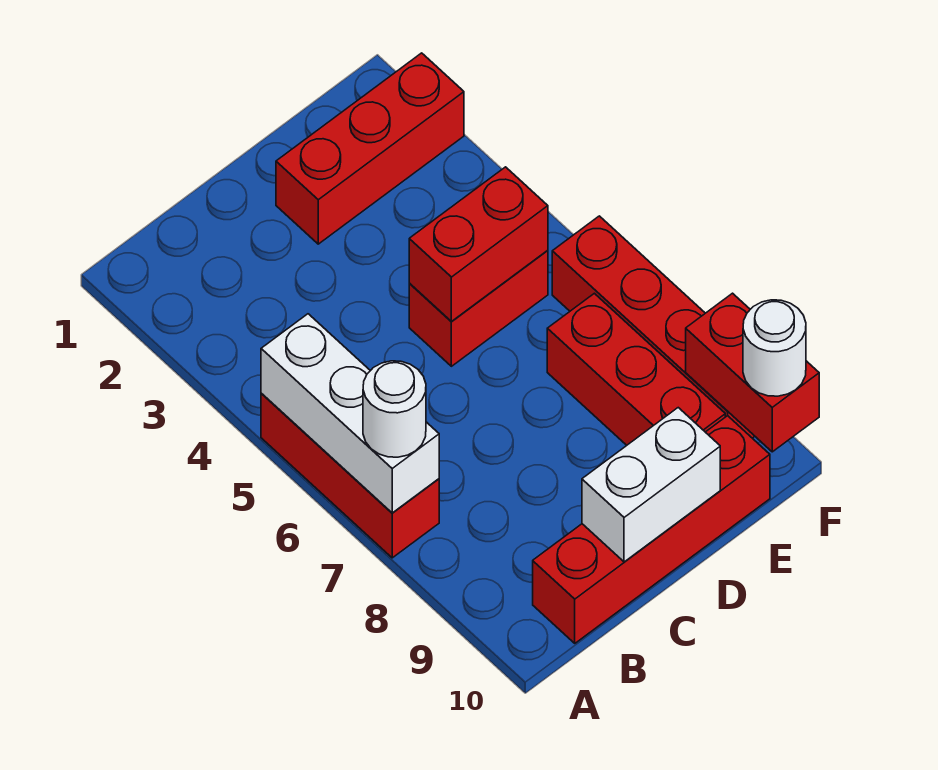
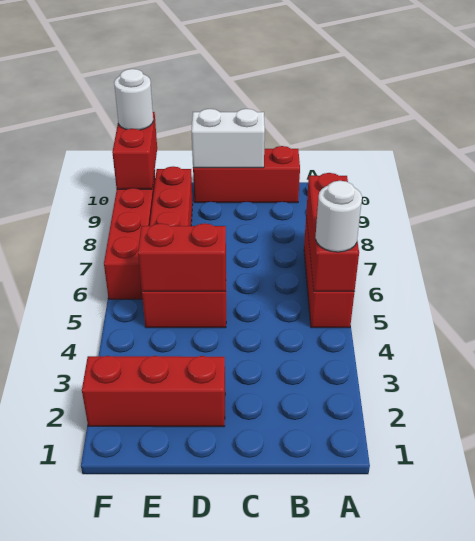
white 1x3 brick [261,314,439,513] -> red 1x3 brick [306,173,359,291]
white 1x1 round brick [363,361,426,457] -> white 1x1 round brick moved to [315,181,362,252]
red 1x4 brick [533,416,770,643] -> red 1x3 brick [193,146,300,203]

